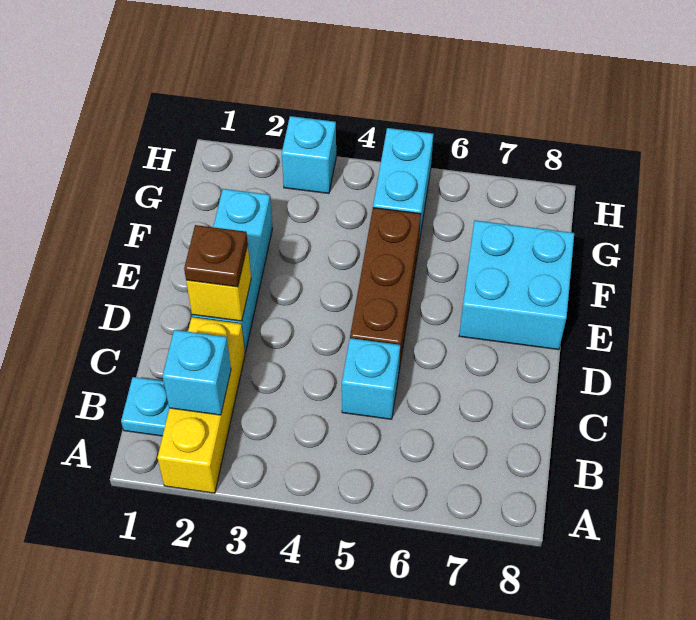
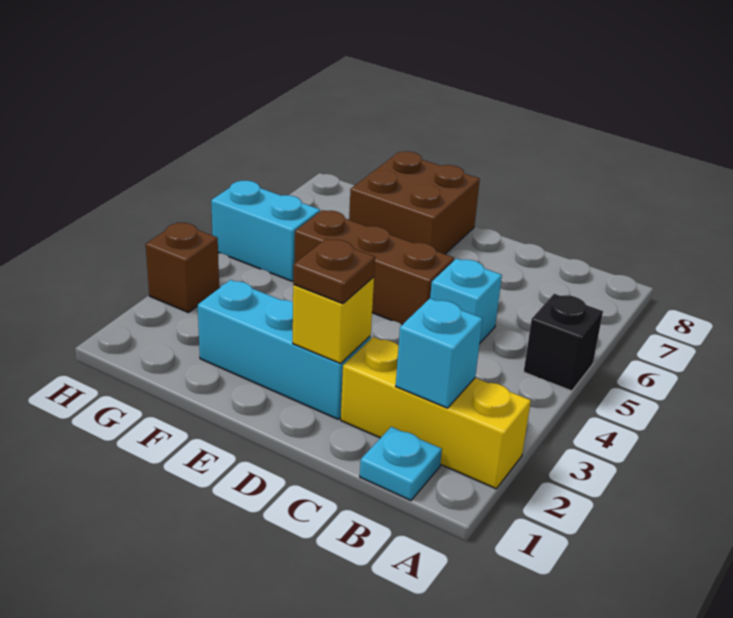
none -> black 1x1 brick [524,294,603,391]
cyan 2x2 brick [459,220,574,350] -> brown 2x2 brick [349,151,480,254]
cyan 1x1 brick [282,116,336,194] -> brown 1x1 brick [146,222,219,313]

